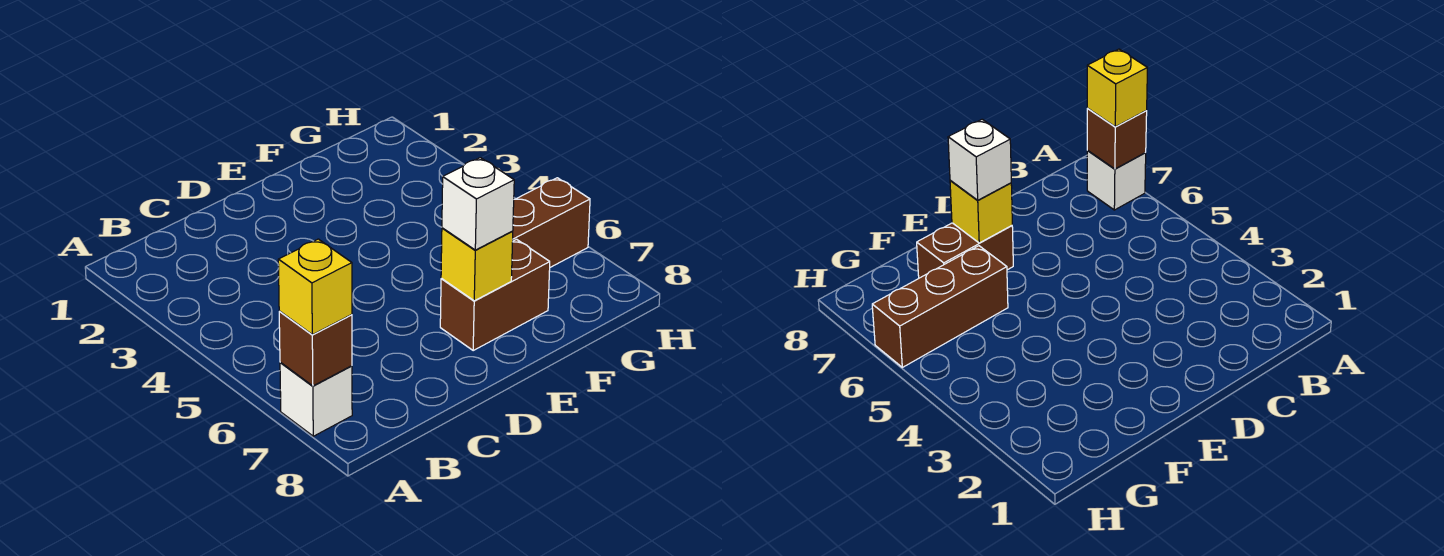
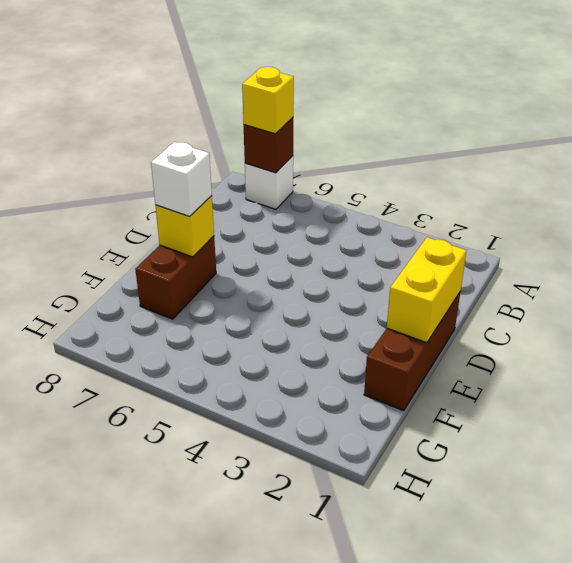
none -> yellow 1x2 brick [387,237,467,343]
brown 1x3 brick [513,178,590,267] -> brown 1x3 brick moved to [364,293,460,411]

